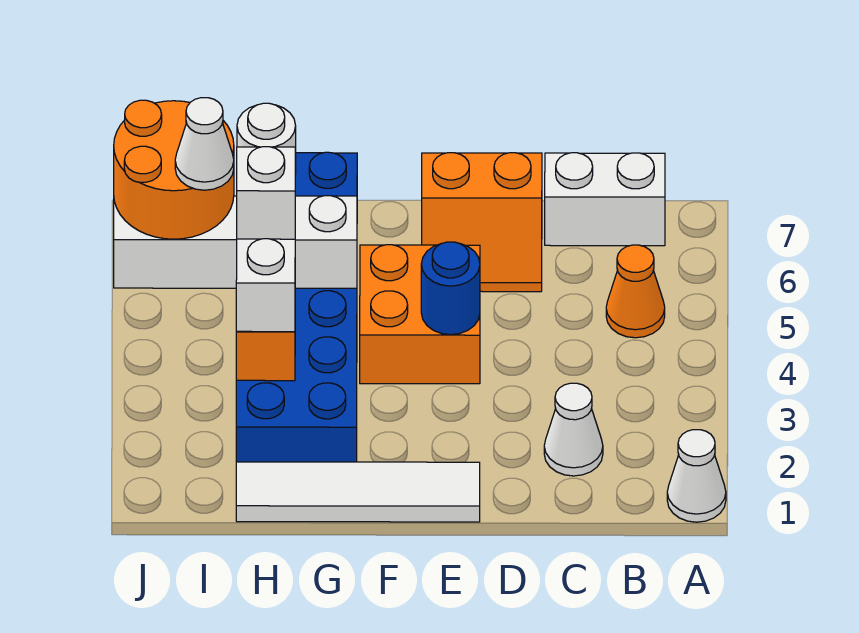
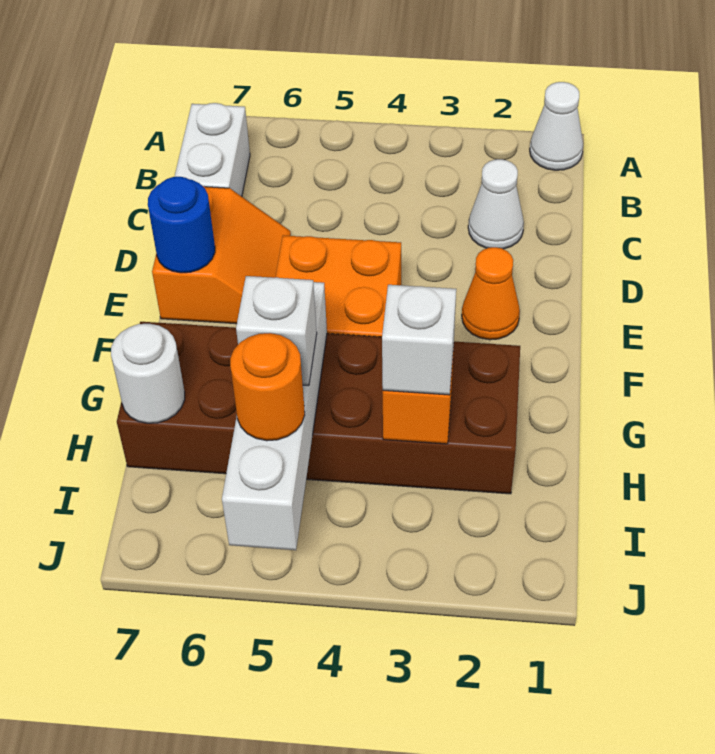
orange 1x1 cone [606,245,665,338] -> orange 1x1 cone moved to [462,247,520,340]
white 1x4 tile [236,462,480,522] -> none
blue 1x1 round brick [421,242,480,335] -> blue 1x1 round brick moved to [148,177,215,273]
blue 2x6 brick [236,152,357,462] -> brown 2x6 brick [117,322,520,494]
orange 2x2 round brick [114,100,234,239] -> orange 1x1 round brick [230,333,305,441]
white 1x1 cone [175,98,234,190] -> none

